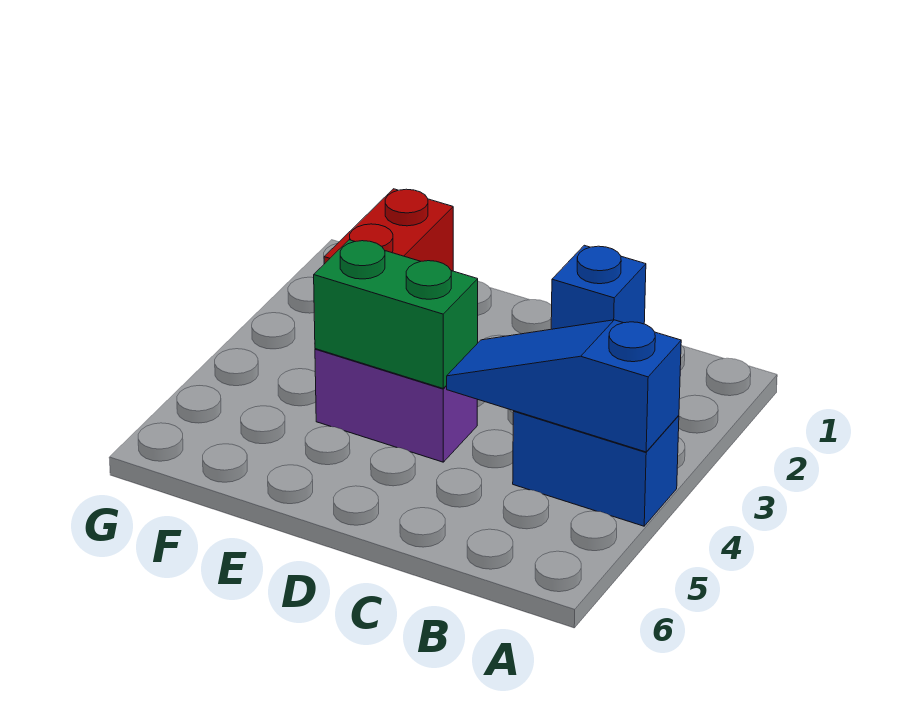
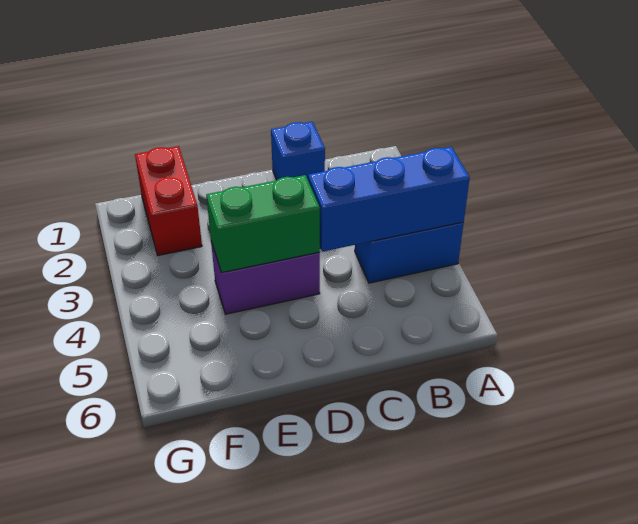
blue 1x3 slope [447,320,681,452] -> blue 1x3 brick [308,147,470,252]

